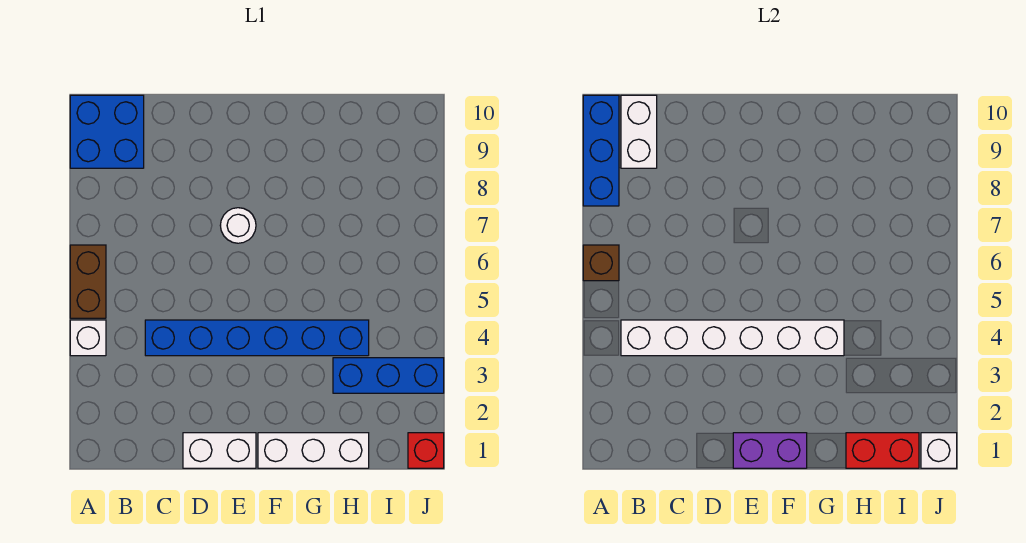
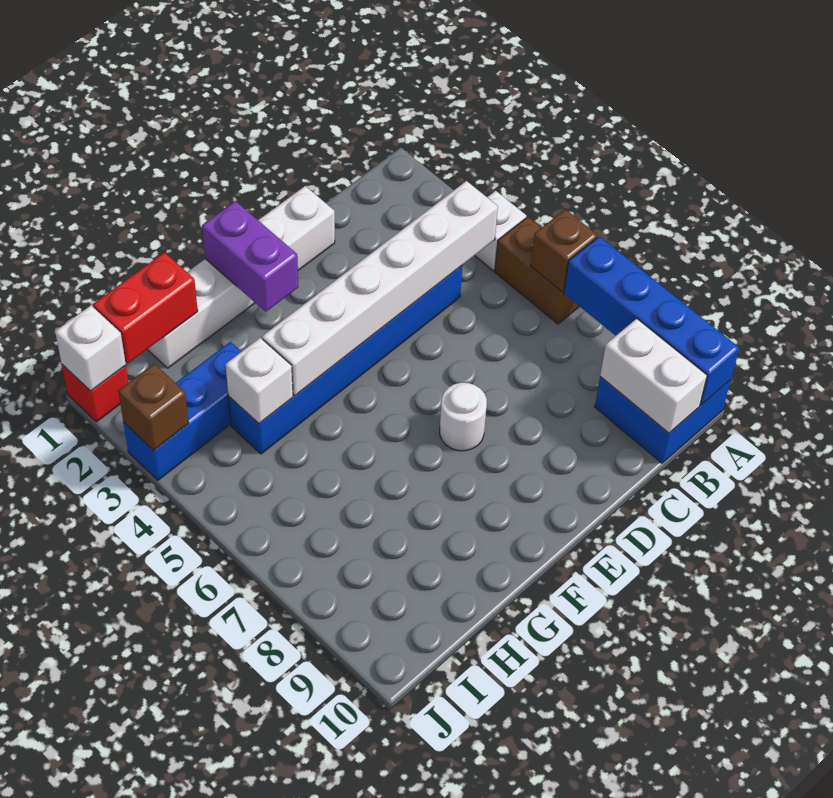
blue 1x3 brick [583,95,619,206] -> blue 1x4 brick [564,236,739,405]
purple 1x2 brick [733,433,807,468] -> purple 1x2 brick turned to [202,201,298,312]
none -> white 1x1 brick [226,338,293,424]
none -> brown 1x1 brick [118,364,189,451]

